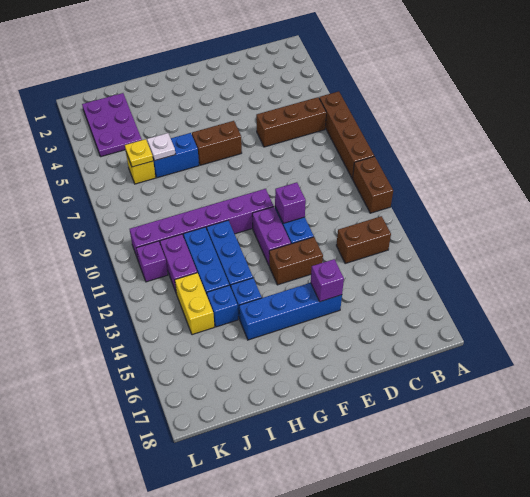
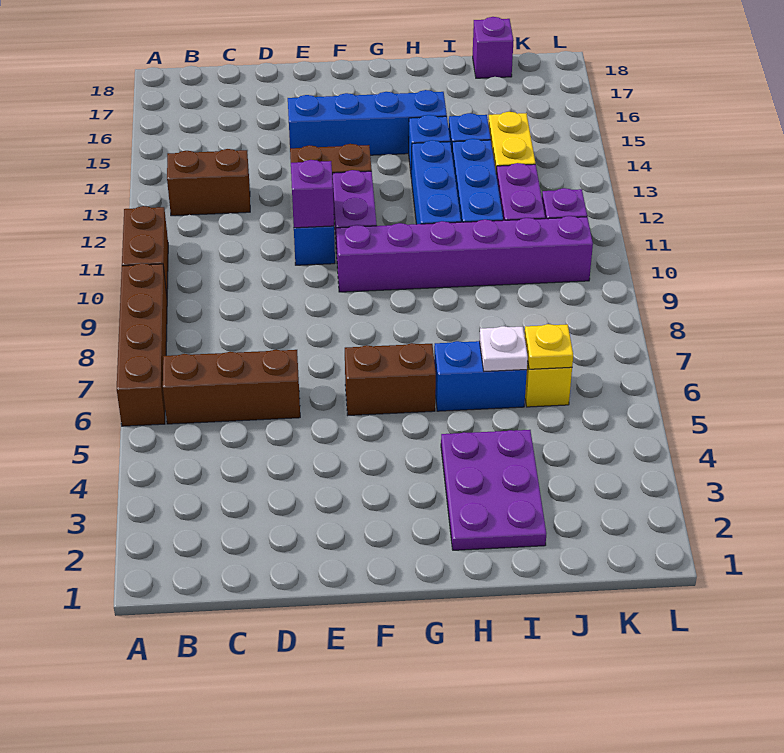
purple 1x1 brick [311,259,344,302] -> purple 1x1 brick moved to [473,17,514,78]
purple 2x3 plate [82,93,142,157] -> purple 2x3 plate moved to [441,430,546,550]

